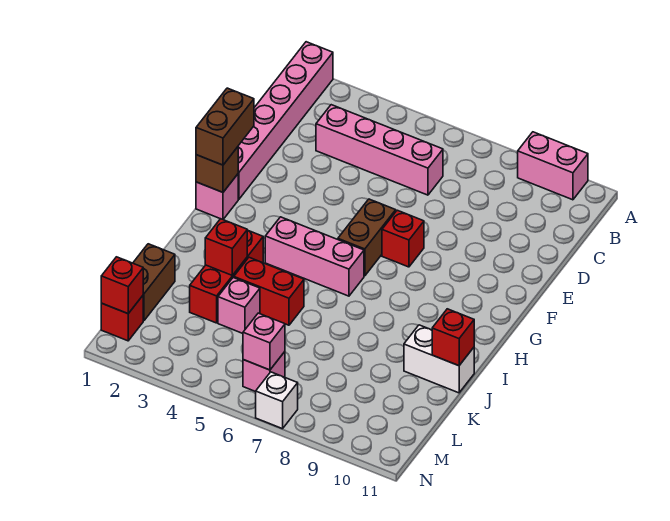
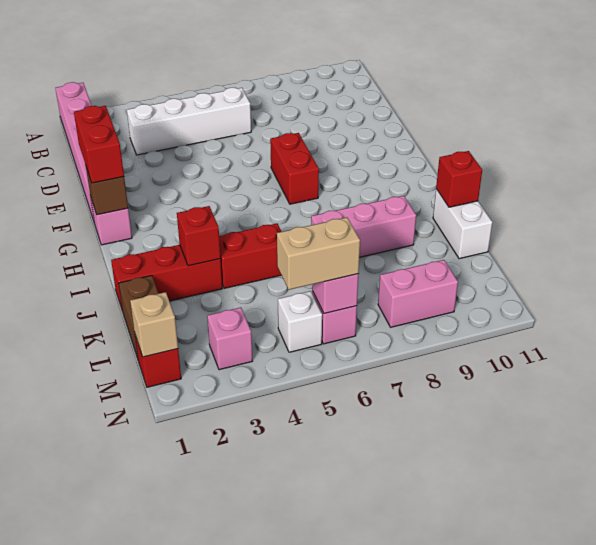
pink 1x2 brick [518,132,588,200] -> pink 1x2 brick moved to [378,260,458,327]
pink 1x4 brick [316,105,443,195] -> white 1x4 brick [127,88,251,155]
brown 1x2 brick [196,88,254,165] -> red 1x2 brick [74,106,124,183]
brown 1x2 brick [338,199,396,276] -> none
red 1x1 brick [382,210,424,267] -> red 1x2 brick [270,133,319,204]
pink 1x3 brick [265,217,364,296] -> pink 1x3 brick moved to [311,196,416,257]
red 1x3 brick [190,230,263,323] -> red 1x3 brick turned to [111,245,222,311]
white 1x2 brick [404,325,474,393] -> white 1x2 brick turned to [433,189,492,259]
pink 1x1 brick [218,277,260,333] -> pink 1x1 brick moved to [207,307,252,370]
red 1x1 brick [101,257,143,314] -> tan 1x1 brick [130,292,178,357]
none -> tan 1x2 brick [277,217,360,290]
white 1x1 brick [256,372,298,429] -> white 1x1 brick moved to [278,291,322,352]

